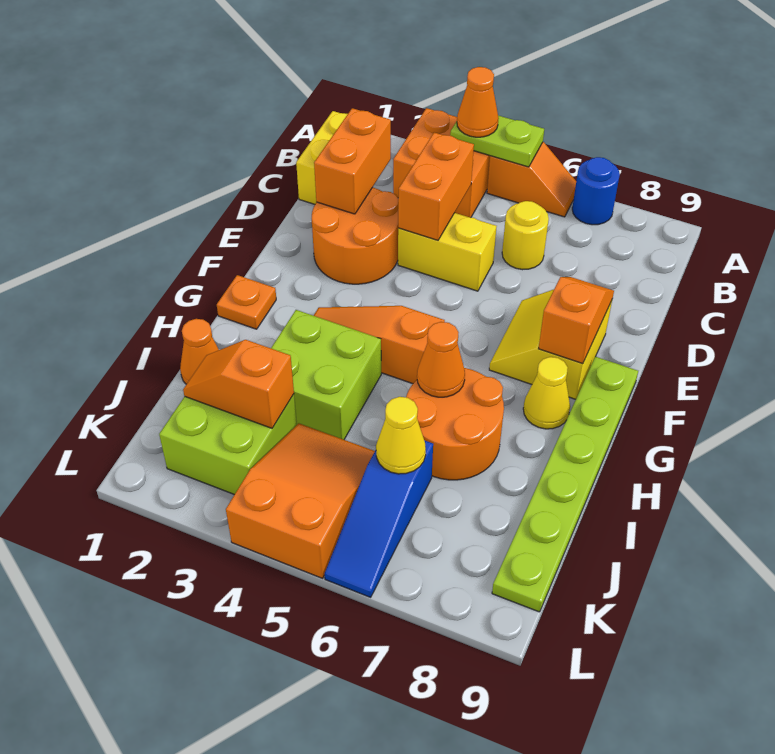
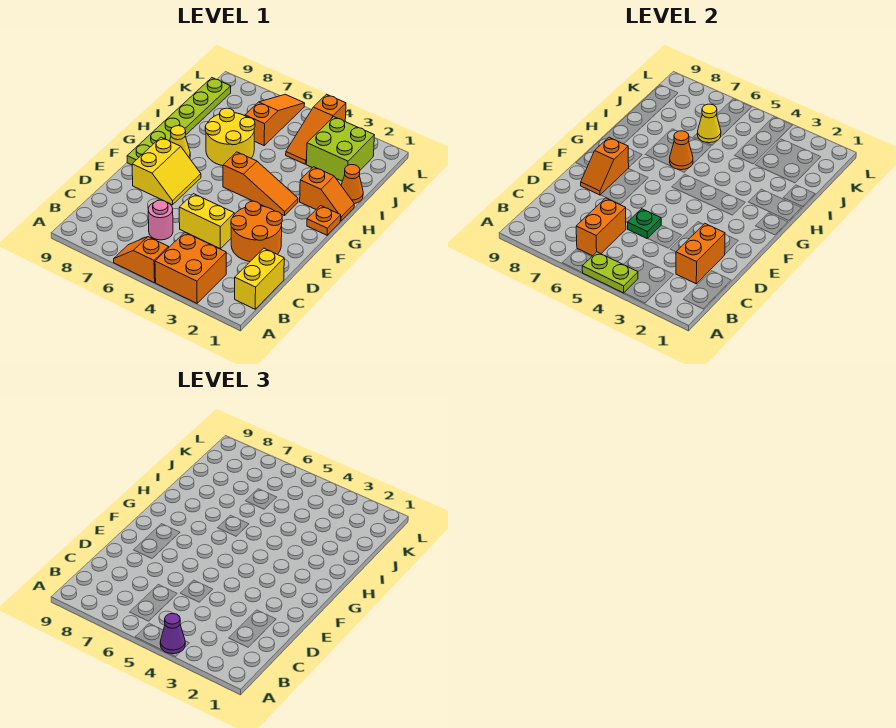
orange 1x1 cone [457,67,499,137] -> purple 1x1 cone [160,613,185,654]
blue 1x1 round brick [572,157,620,225] -> none
orange 1x2 brick [398,132,474,240] -> orange 1x2 brick moved to [576,198,626,256]
yellow 1x1 round brick [502,201,549,270] -> pink 1x1 round brick [148,200,173,240]
none -> green 1x1 plate [627,209,661,239]
lime 2x2 brick [271,310,381,440] -> none
orange 2x2 round brick [406,368,504,480] -> yellow 2x2 round brick [205,108,255,166]
orange 1x2 slope [183,340,294,428] -> orange 1x2 slope moved to [300,167,354,221]
orange 2x3 slope [226,423,375,578] -> orange 1x3 slope [286,94,346,164]
blue 1x3 slope [325,440,433,597] -> orange 1x3 slope [245,94,305,145]

